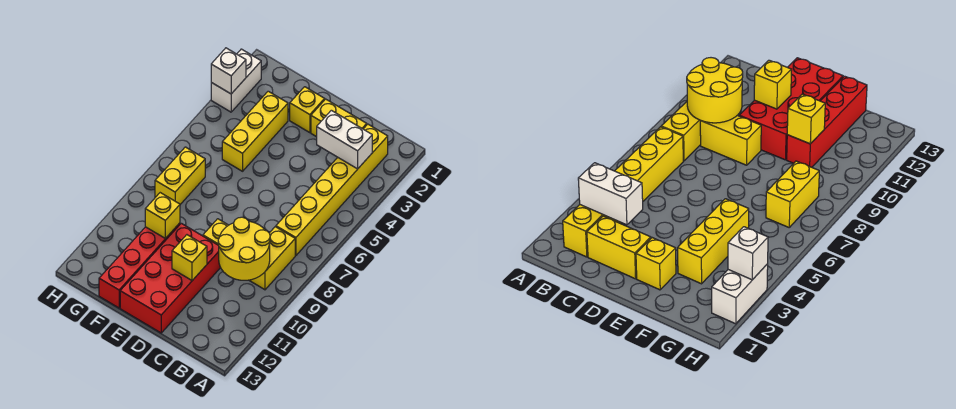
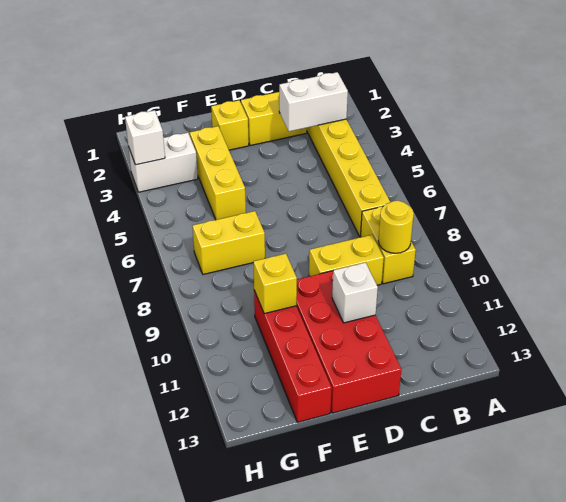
yellow 2x2 round brick [218,217,270,280] -> yellow 1x1 round brick [378,201,414,253]
yellow 1x1 brick [172,235,207,280] -> white 1x1 brick [332,263,378,323]
yellow 1x2 brick [155,147,205,204] -> yellow 1x2 brick turned to [192,211,265,274]
white 1x2 brick [211,49,261,112] -> white 1x2 brick turned to [128,133,198,192]

